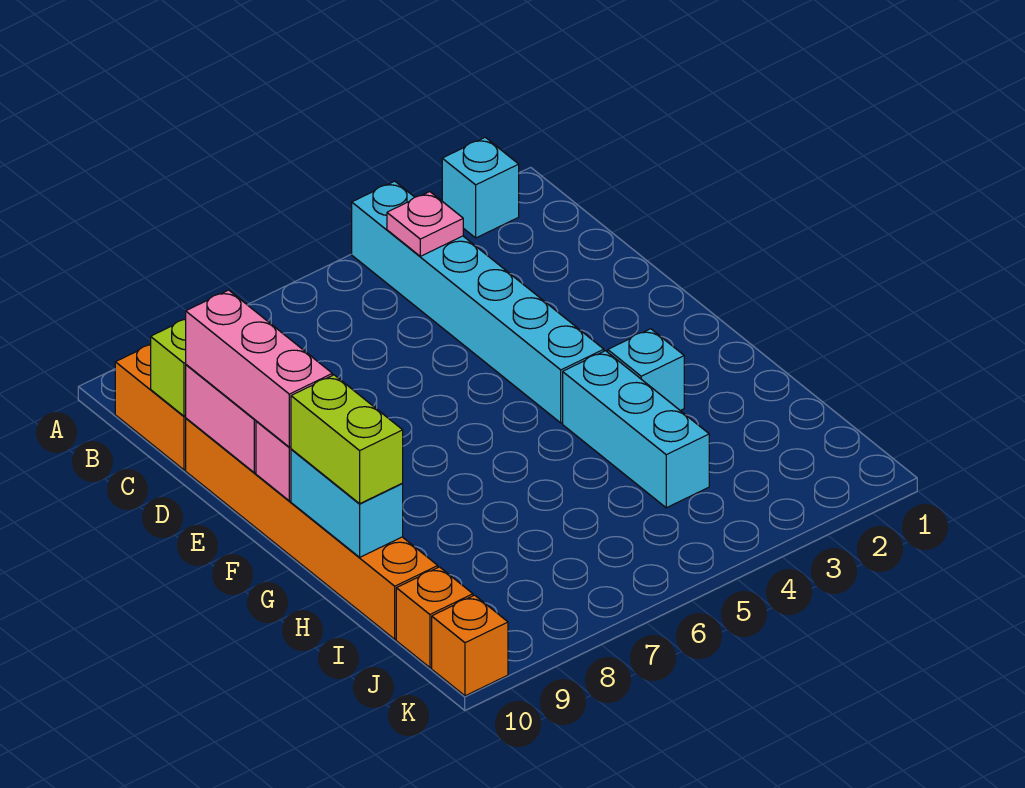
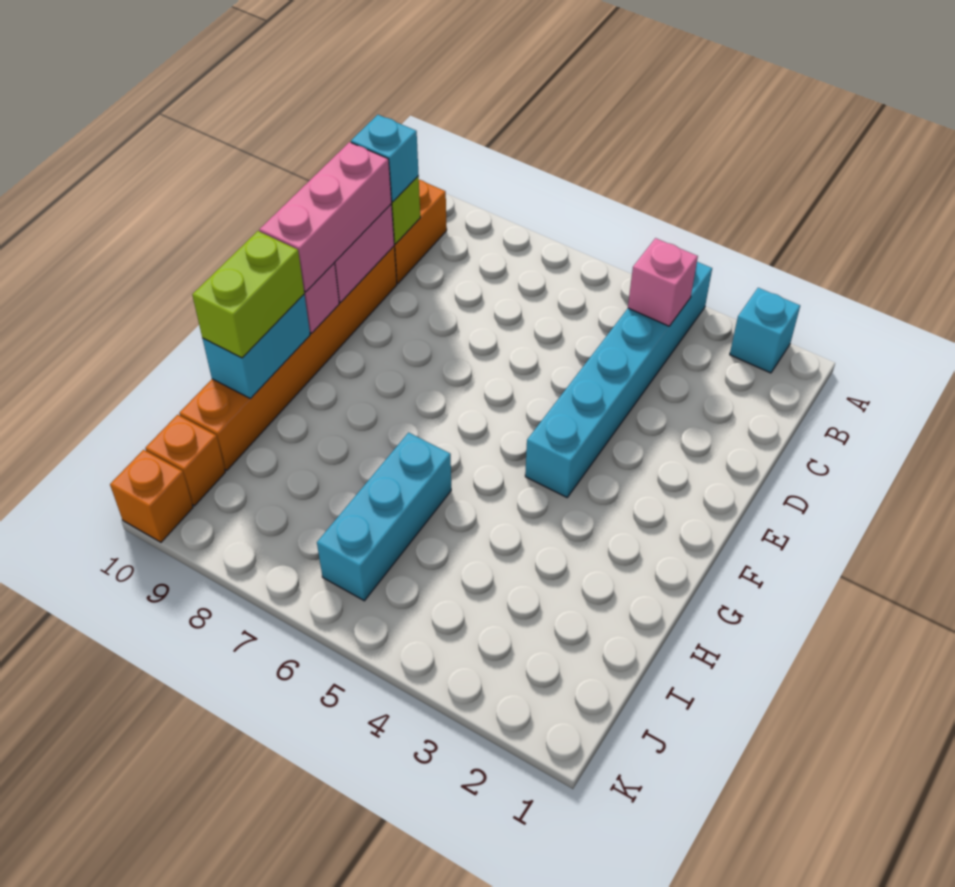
pink 1x1 plate [387,192,463,256] -> pink 1x1 brick [628,238,698,326]
cyan 1x1 brick [608,329,684,411] -> cyan 1x1 brick moved to [351,115,419,202]
cyan 1x3 brick [563,351,709,508] -> cyan 1x3 brick moved to [317,433,451,601]

